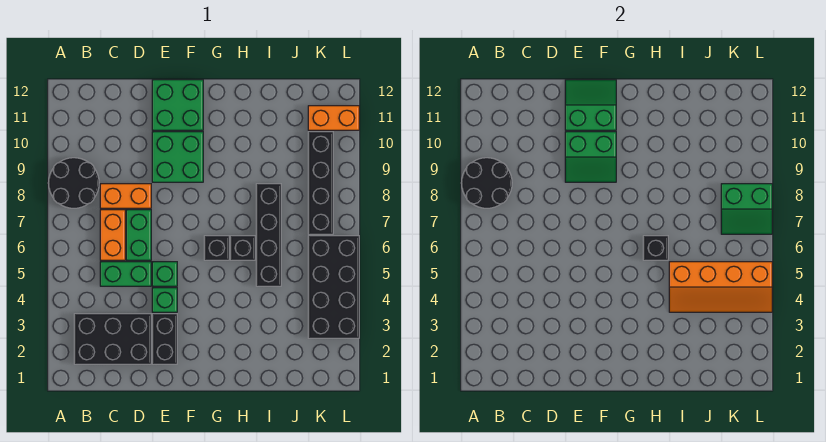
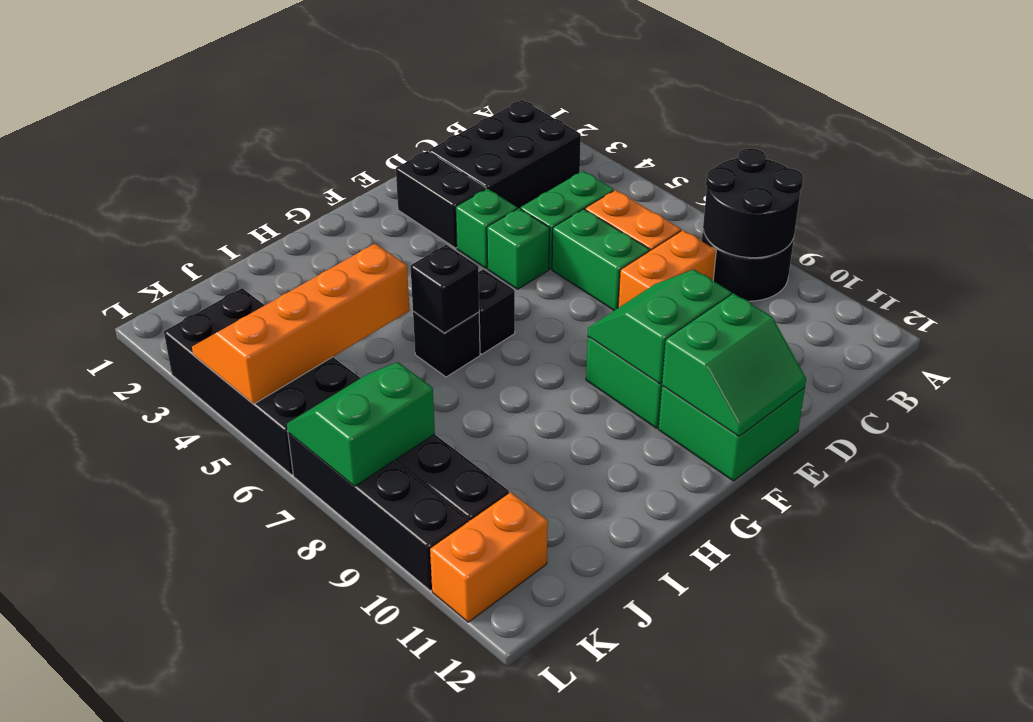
black 1x4 brick [256,184,281,286] -> black 1x4 brick moved to [288,433,468,591]

